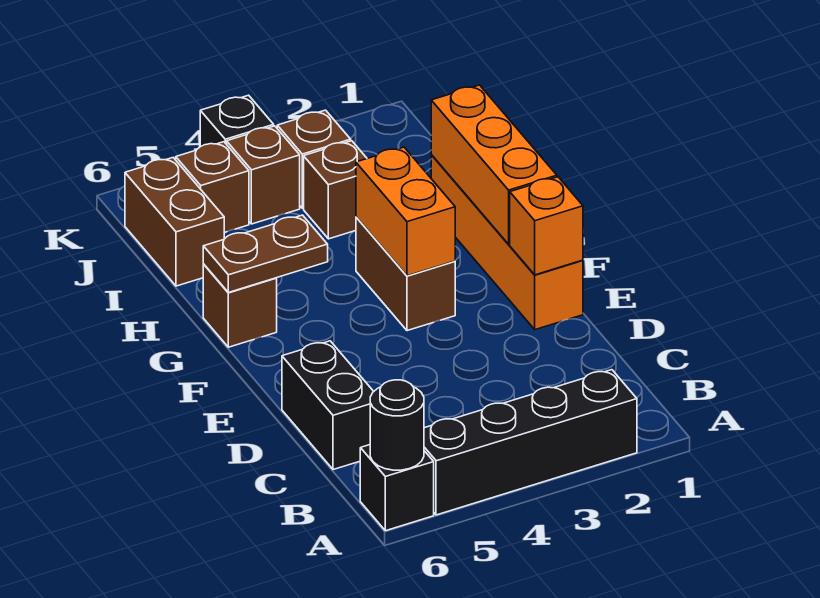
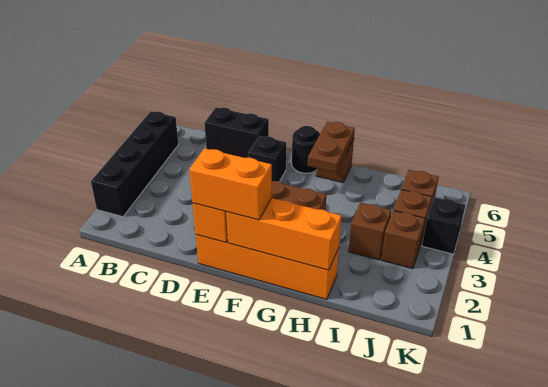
black 1x1 brick [360,445,434,531] -> black 1x1 brick moved to [248,136,286,182]
black 1x1 round brick [370,380,424,470] -> black 1x1 round brick moved to [292,126,320,173]
orange 1x2 brick [356,147,455,276] -> orange 1x2 brick moved to [189,148,272,220]
brown 1x2 brick [125,158,224,286] -> none

